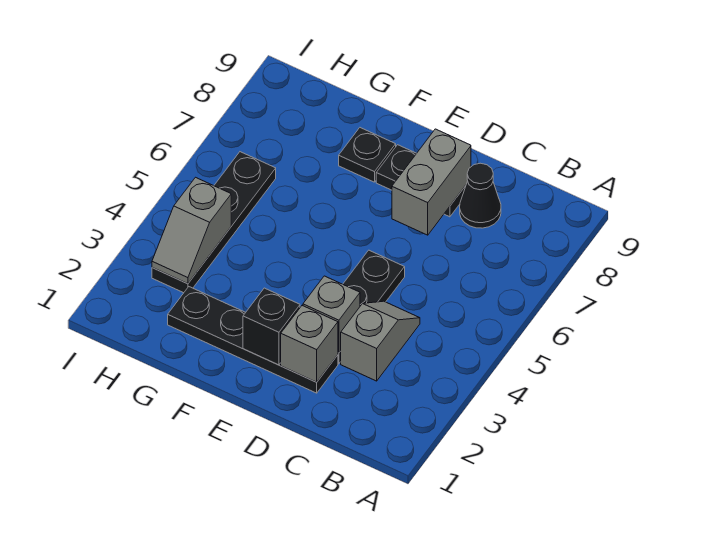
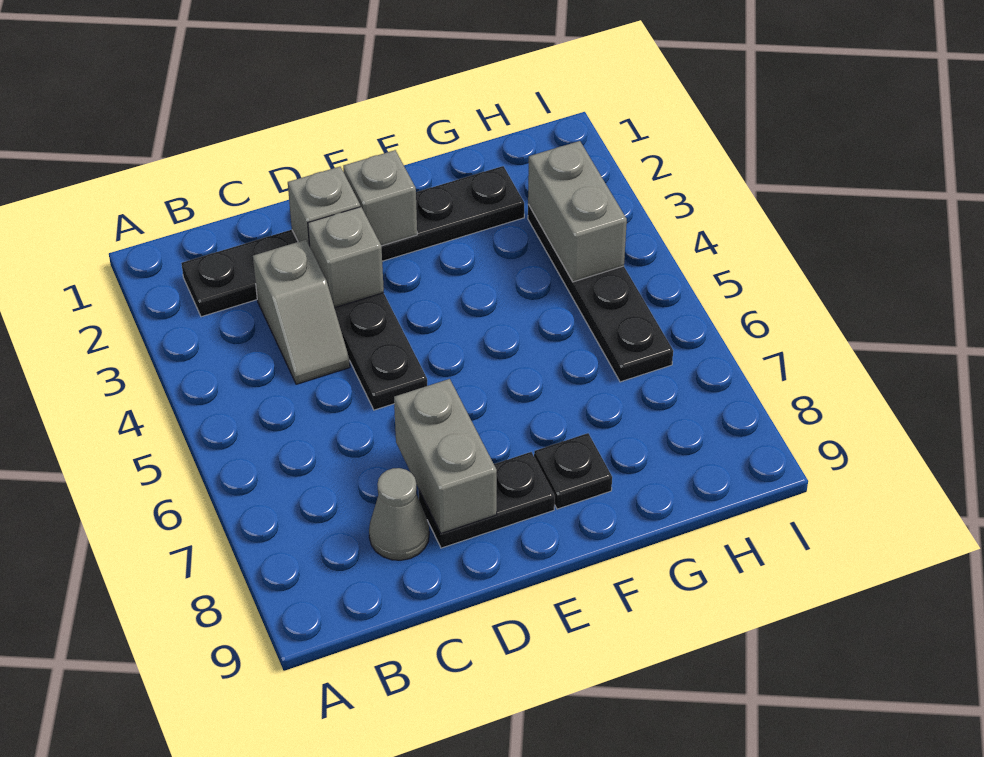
black 1x1 cone [460,163,501,228] -> grey 1x1 cone [369,468,429,560]
black 1x4 plate [168,287,338,393] -> black 1x6 plate [181,166,524,317]
black 1x1 brick [243,288,300,365] -> grey 1x1 brick [343,150,417,246]
grey 1x2 slope [152,177,231,284] -> grey 1x2 brick [528,141,627,282]

